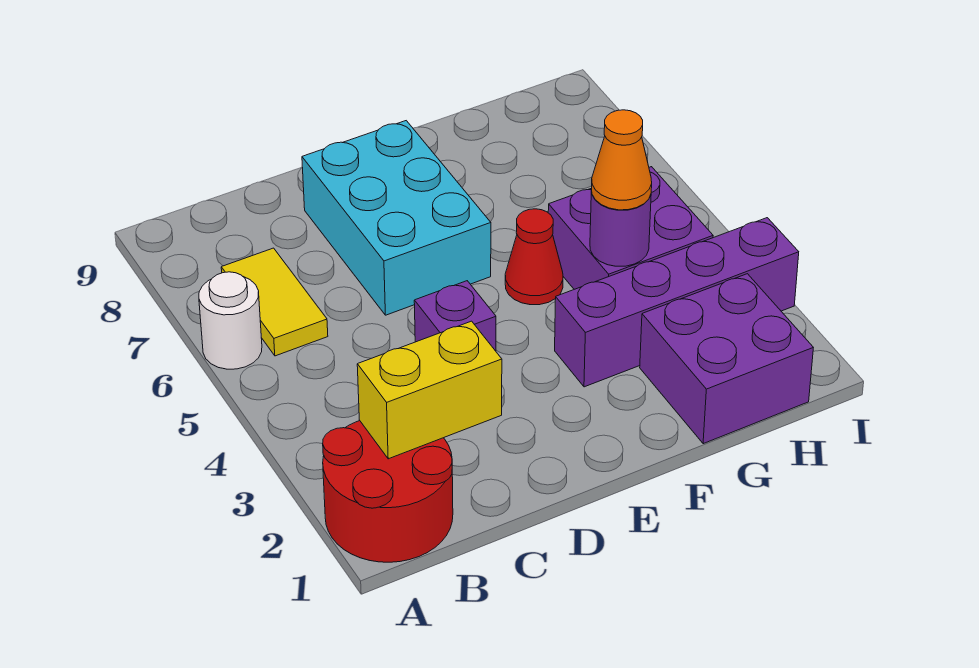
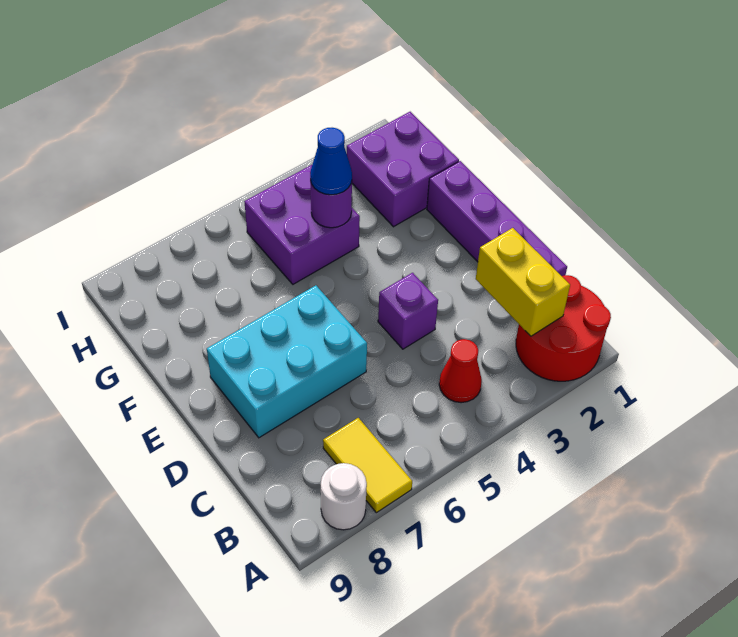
white 1x1 round brick [199,272,262,369] -> white 1x1 round brick moved to [321,463,367,530]
yellow 1x2 tile [221,248,328,356] -> yellow 1x2 tile turned to [323,418,412,513]
purple 1x4 brick [555,218,799,387] -> purple 1x4 brick moved to [427,161,567,276]
red 1x1 cone [505,209,563,305] -> red 1x1 cone moved to [439,339,482,403]
orange 1x1 cone [591,110,652,210] -> blue 1x1 cone [310,128,352,195]

